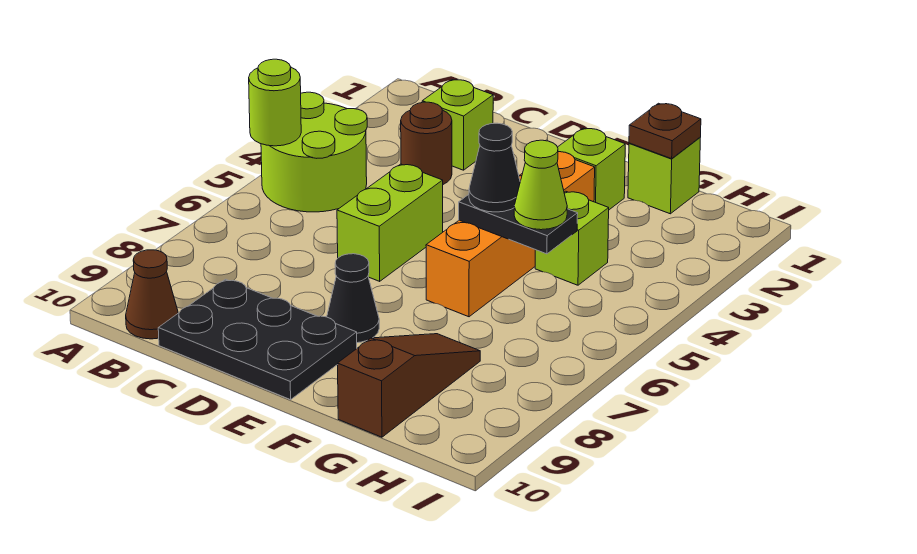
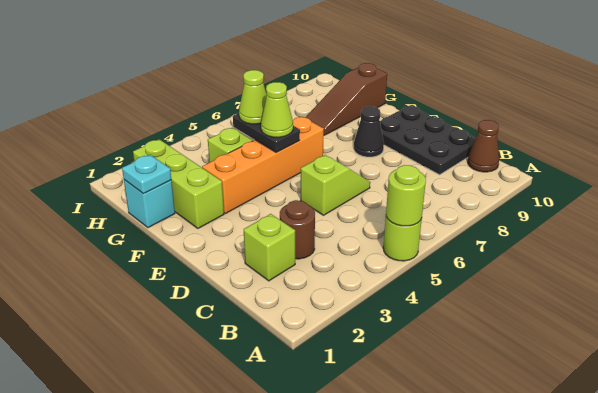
lime 2x2 round brick [261,92,367,212] -> lime 1x1 round brick [383,217,422,261]
lime 1x2 brick [337,164,443,281] -> lime 1x2 slope [301,155,370,215]
lime 1x1 brick [558,128,625,210] -> lime 1x3 brick [133,139,224,228]
black 1x1 cone [469,123,520,212] -> lime 1x1 cone [261,82,293,137]
lime 1x1 brick [628,138,700,214] -> cyan 1x1 brick [124,180,175,228]
brown 1x1 plate [629,103,701,159] -> cyan 1x1 plate [122,155,171,194]

